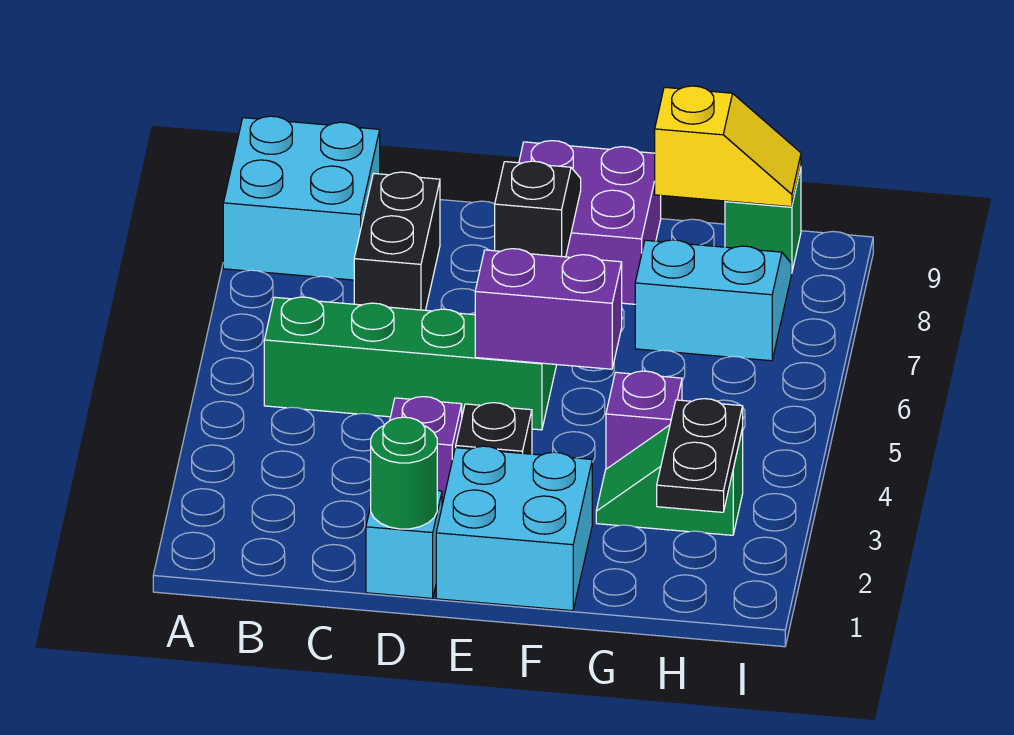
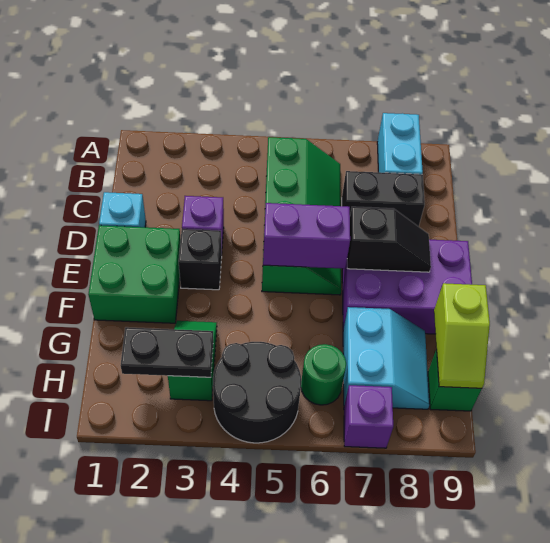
cyan 2x2 brick [223,116,380,280] -> cyan 1x2 brick [377,113,423,174]
green 1x1 round brick [371,417,437,529] -> green 1x1 round brick moved to [301,344,346,405]
cyan 2x2 brick [436,446,592,611] -> green 2x2 brick [88,225,181,323]
purple 1x2 brick [475,249,622,369] -> purple 1x2 brick turned to [263,203,350,269]
purple 2x2 brick [519,141,661,304] -> purple 2x3 brick [342,240,472,334]
purple 1x1 brick [606,371,682,469] -> purple 1x1 brick moved to [344,385,393,448]
yellow 1x2 slope [655,86,801,207] -> lime 1x2 slope [434,283,490,388]
none -> black 2x2 round brick [213,342,301,443]

